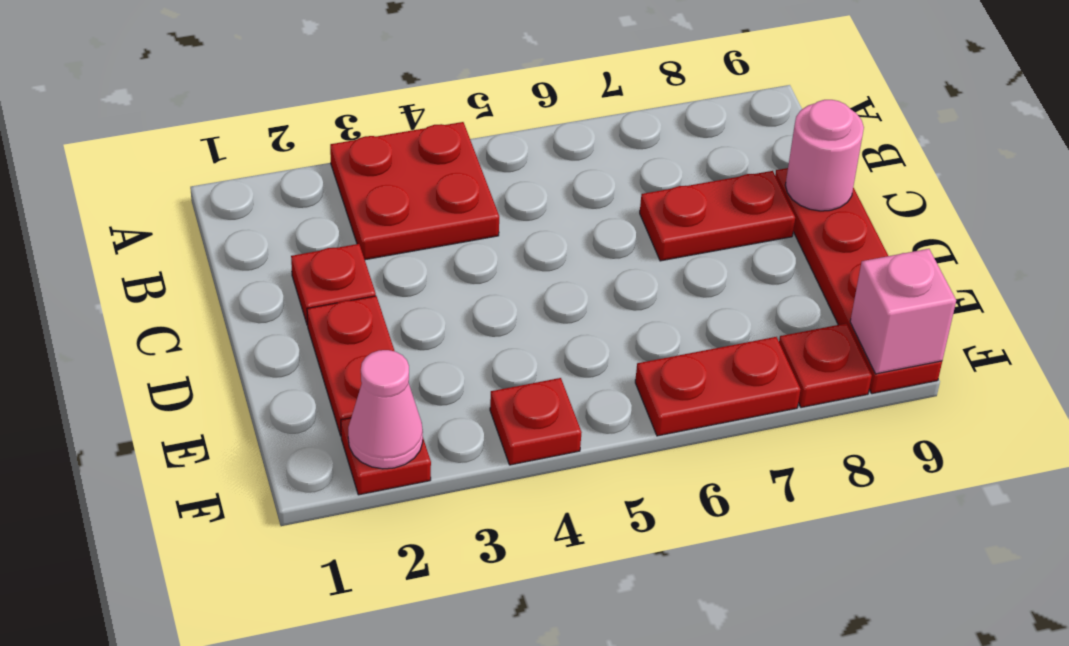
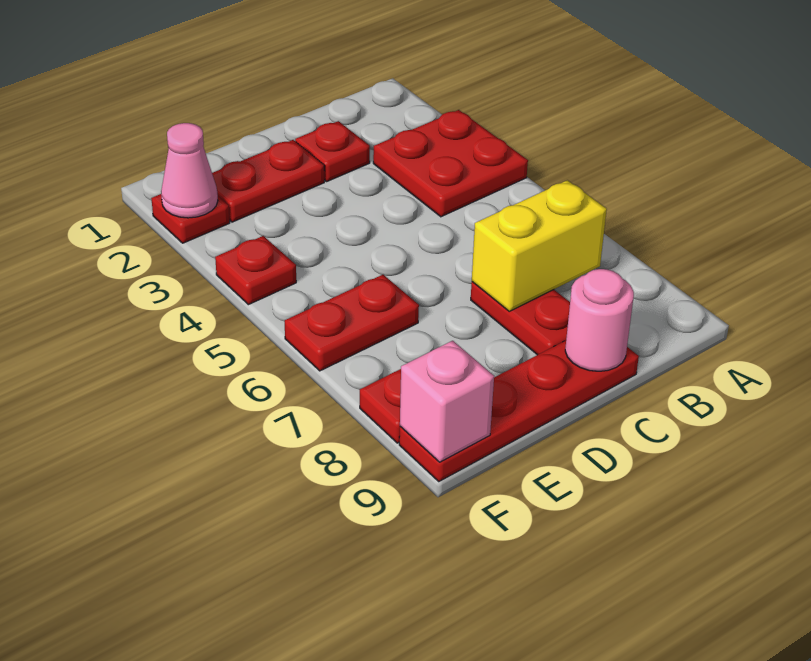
none -> yellow 1x2 brick [472,180,607,311]
red 1x2 plate [635,337,801,436] -> red 1x2 plate turned to [285,275,419,371]

